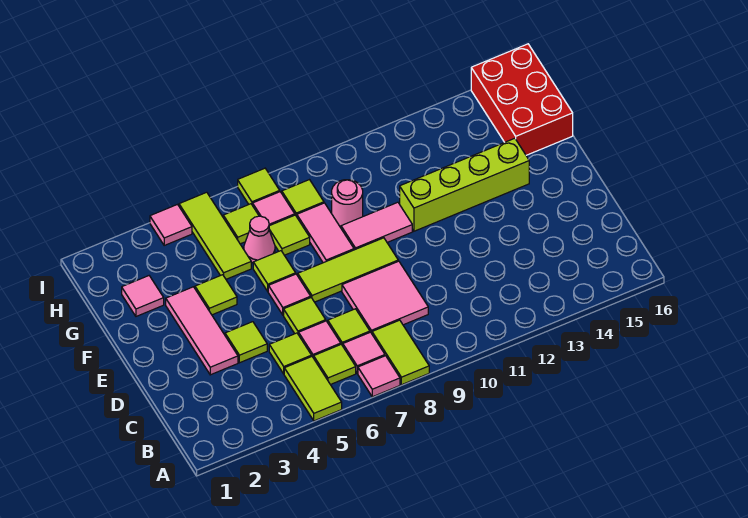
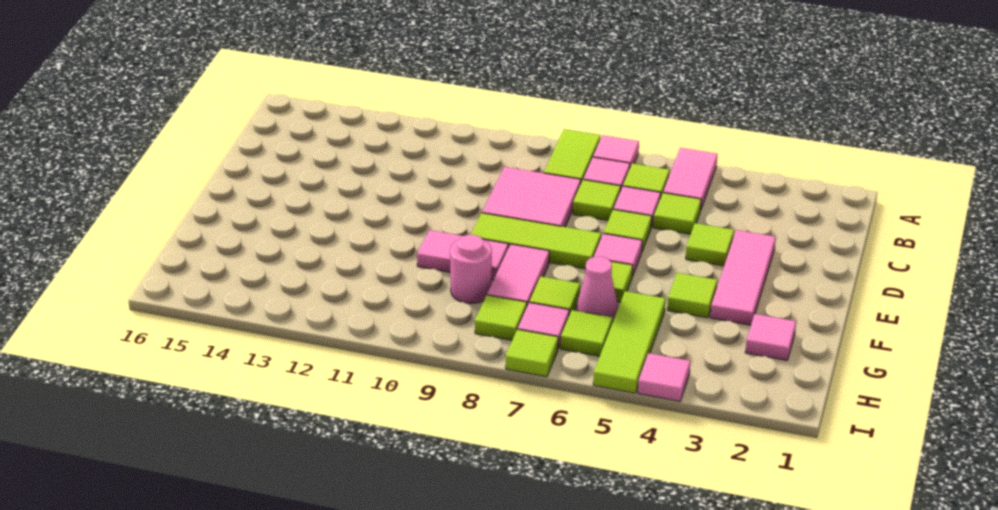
lime 1x2 tile [284,357,342,421] -> pink 1x2 tile [663,148,717,209]
lime 1x4 brick [400,138,529,231] -> none
red 2x3 brick [471,44,573,155] -> none

